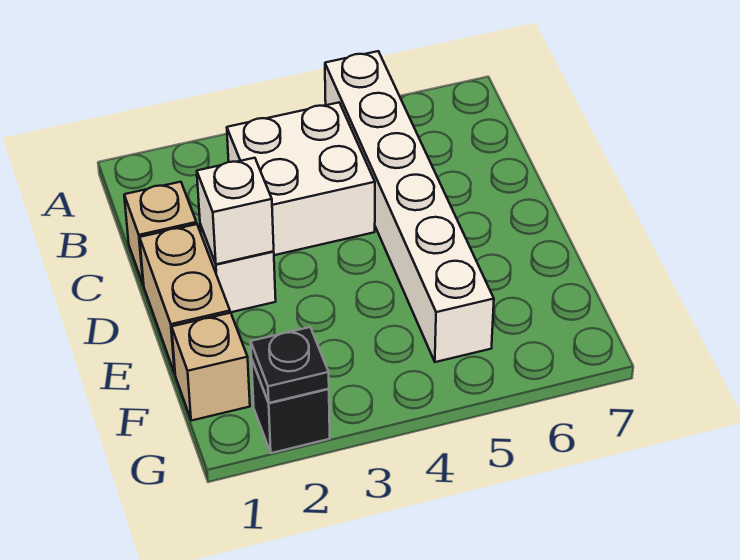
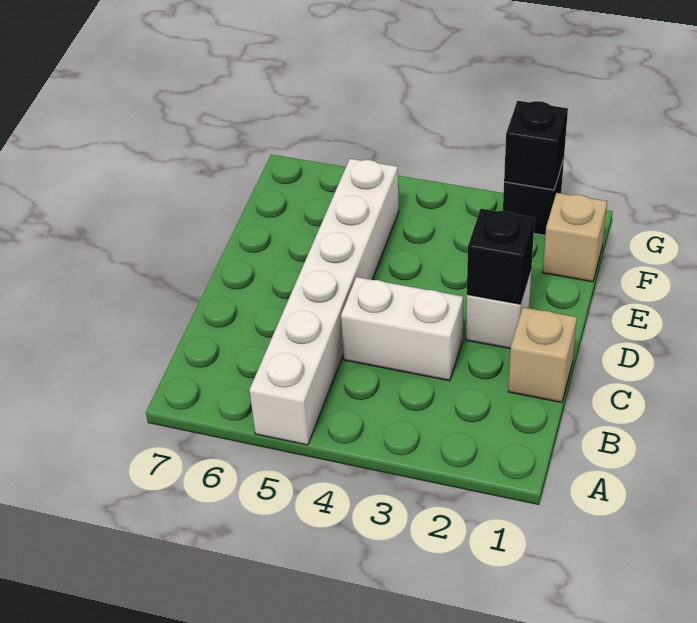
white 2x2 brick [227,103,375,255] -> white 1x2 brick [341,277,463,381]
tan 1x2 brick [140,224,230,373] -> none
white 1x1 brick [197,158,274,264] -> black 1x1 brick [467,209,535,304]
black 1x1 plate [251,327,329,403] -> black 1x1 brick [504,101,568,190]

